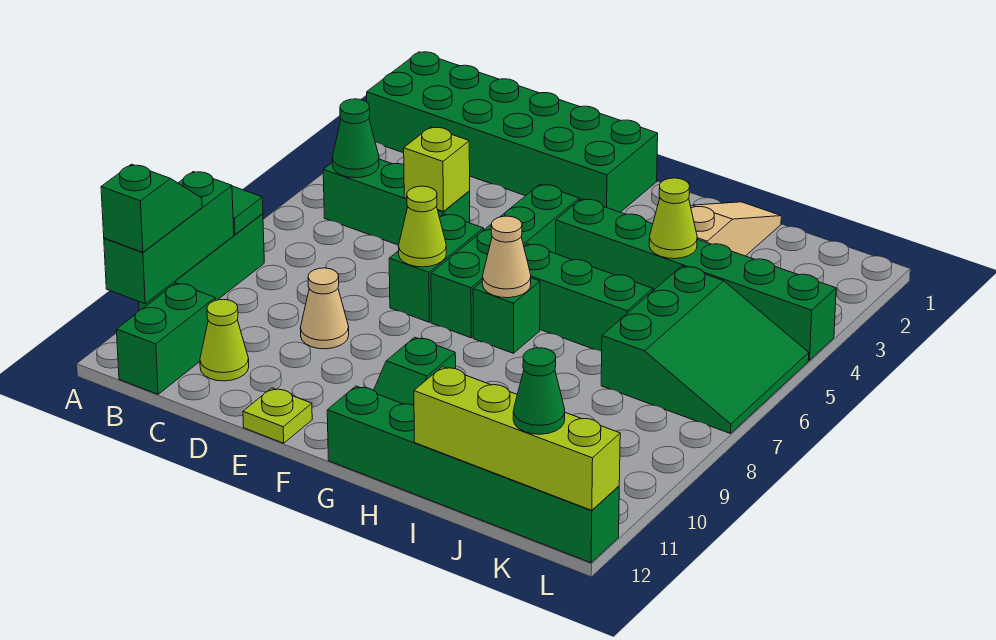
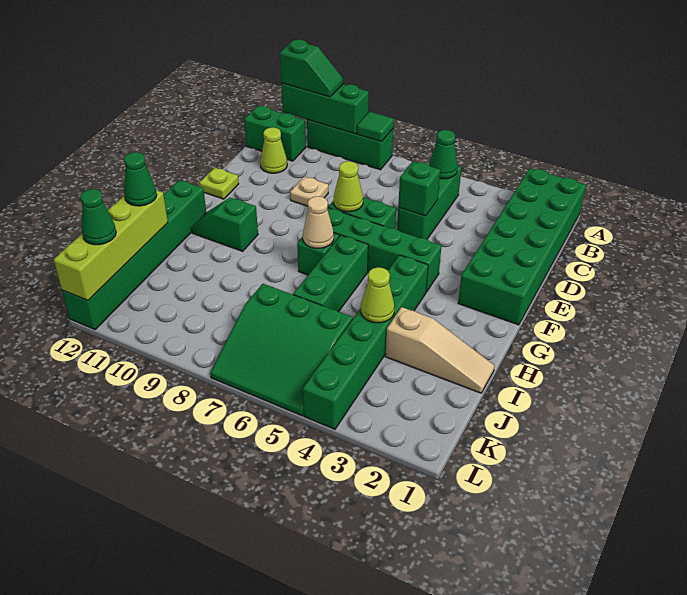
lime 1x1 brick [404,127,470,212] -> green 1x1 brick [398,161,440,216]
tan 1x1 cone [300,268,349,349] -> tan 1x1 plate [290,177,328,206]
none -> green 1x1 cone [124,152,157,206]

